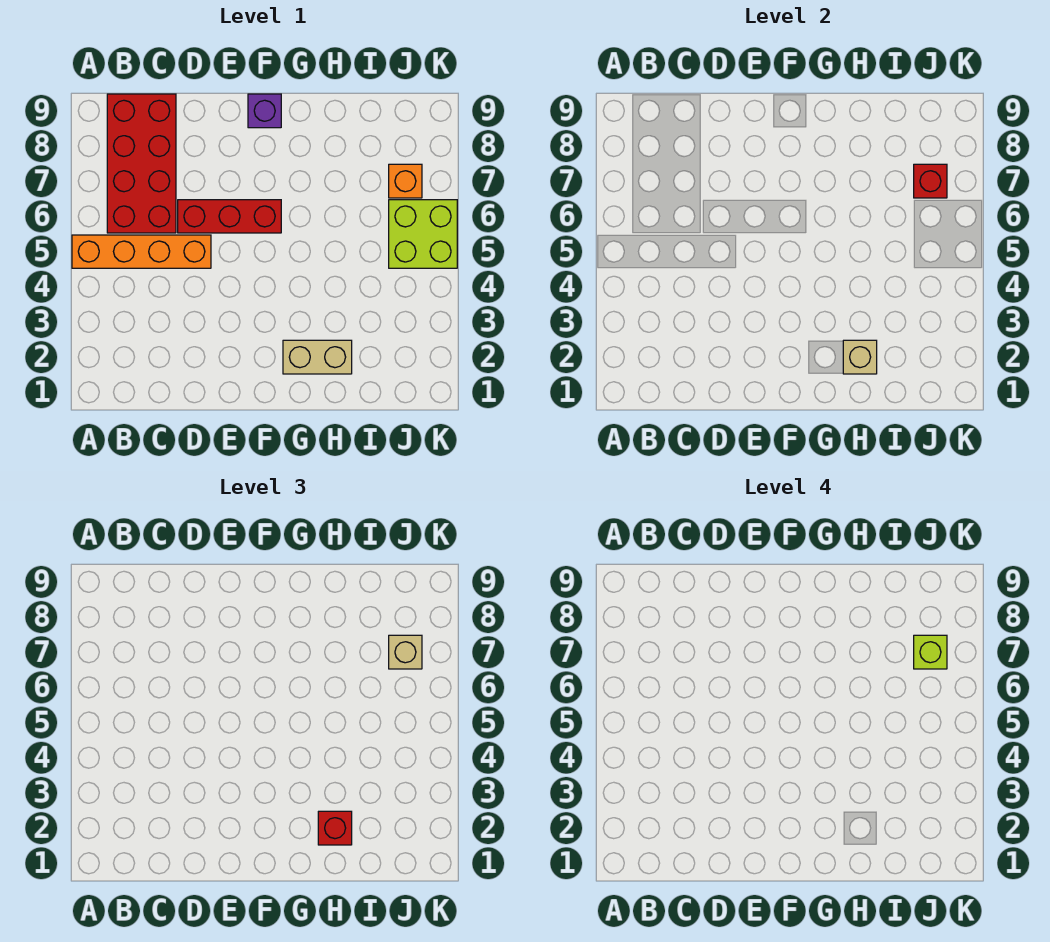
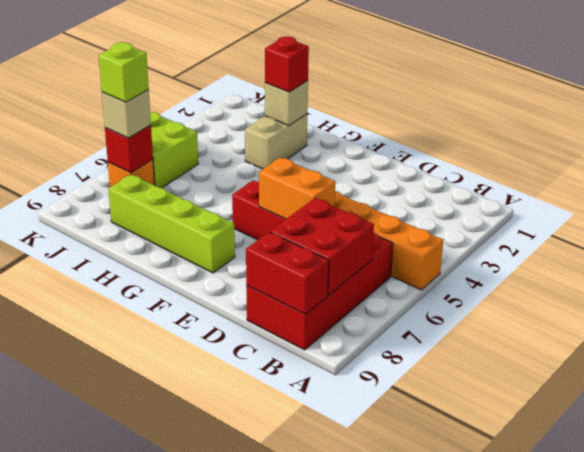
none -> red 2x2 brick [270,198,374,295]
none -> red 1x2 brick [246,232,329,315]
none -> orange 1x2 brick [259,158,335,219]
none -> lime 1x4 brick [108,175,235,273]
purple 1x1 brick [248,94,281,128] -> none
tan 1x2 brick [283,340,352,374] -> tan 1x2 brick turned to [245,114,307,169]

